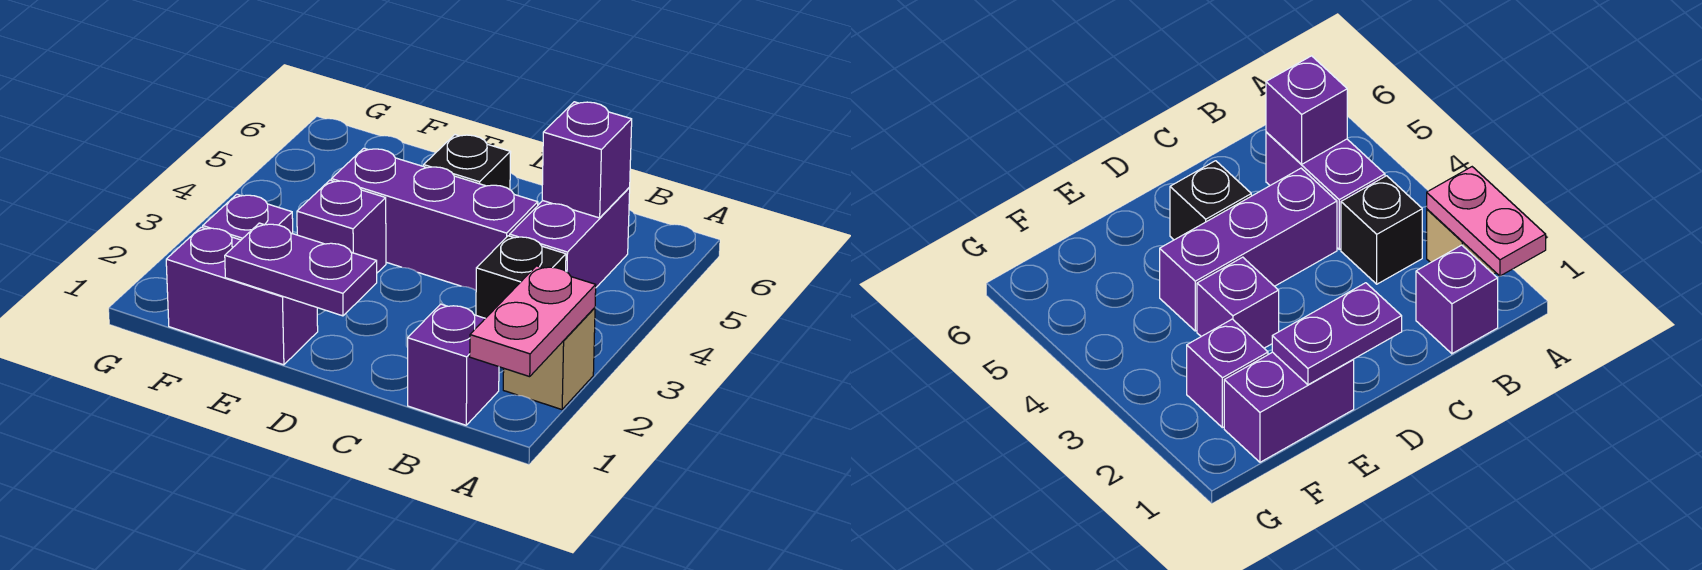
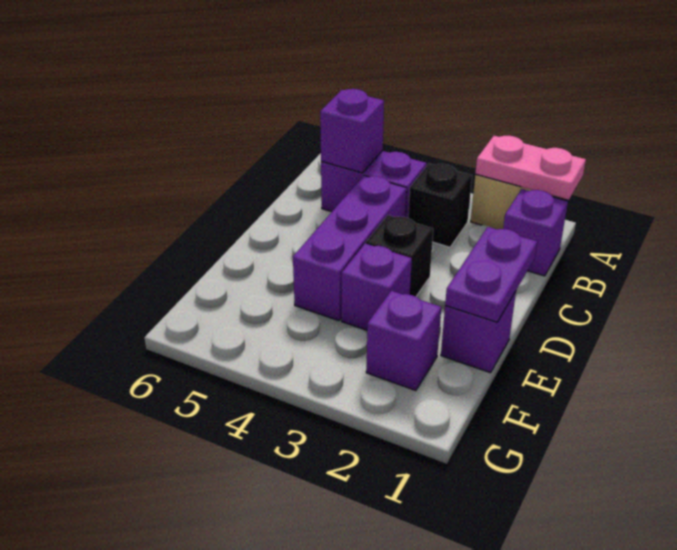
black 1x1 brick [424,135,511,190] -> black 1x1 brick moved to [366,215,433,297]
purple 1x2 brick [166,227,318,365] -> purple 1x1 brick [441,291,516,373]

